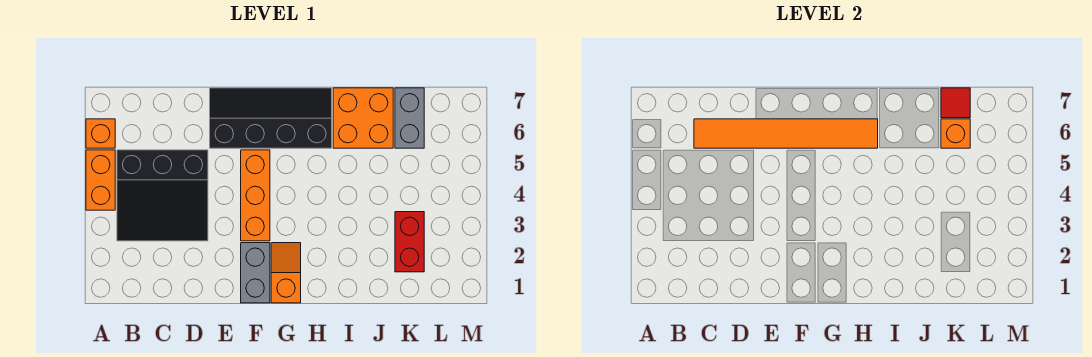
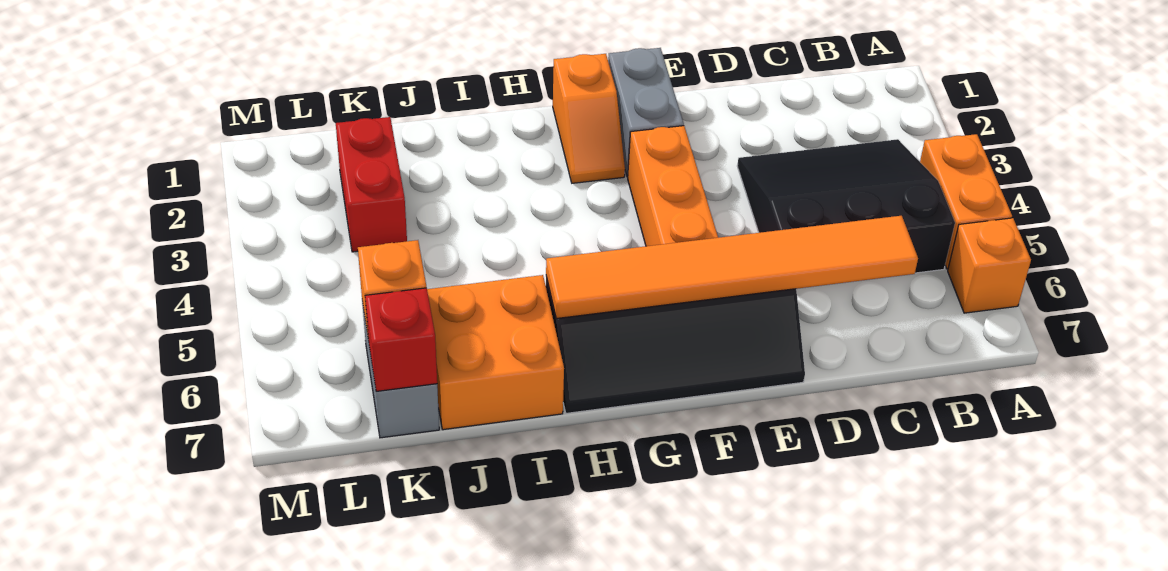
red 1x1 tile [941,88,970,118] -> red 1x1 brick [365,288,437,391]

